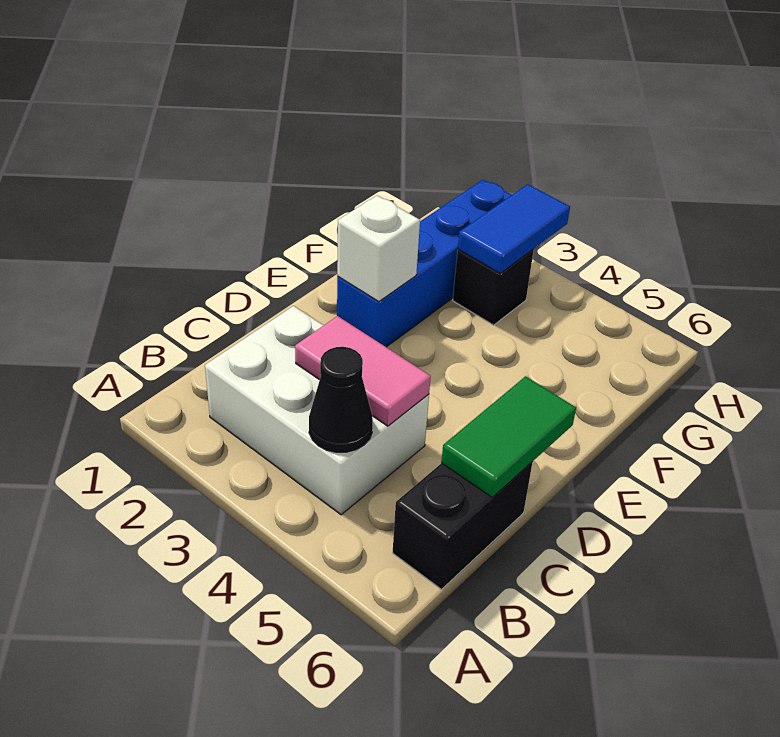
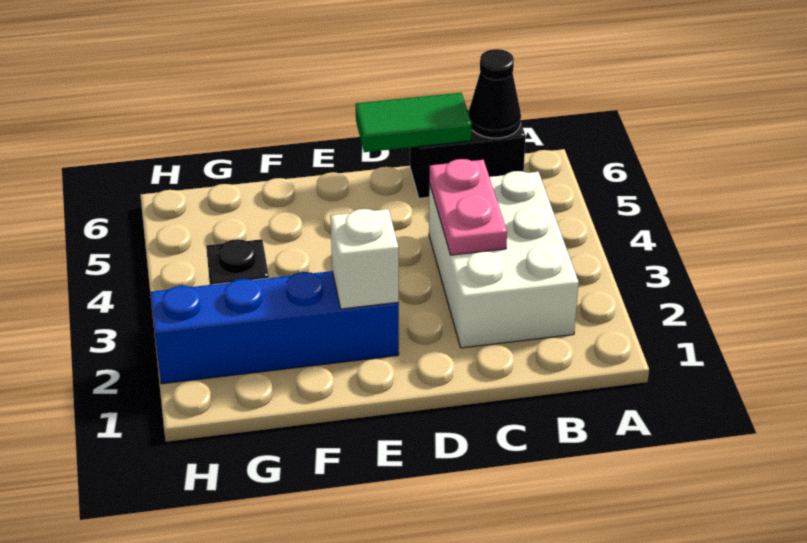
black 1x1 cone [309,347,373,452] -> black 1x1 cone moved to [469,49,521,138]
pink 1x2 tile [295,316,431,426] -> pink 1x2 plate [430,159,507,255]
blue 1x2 tile [458,184,570,273] -> none

